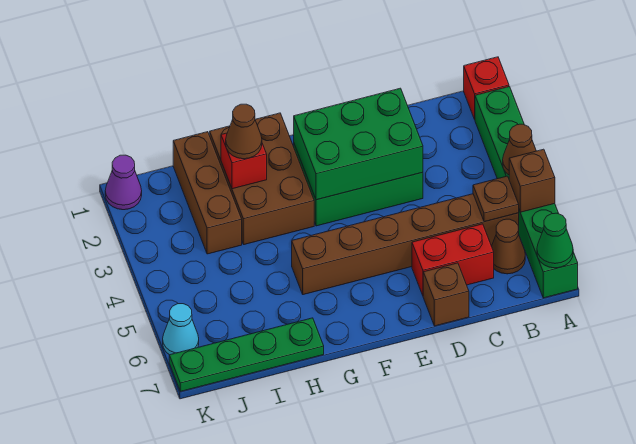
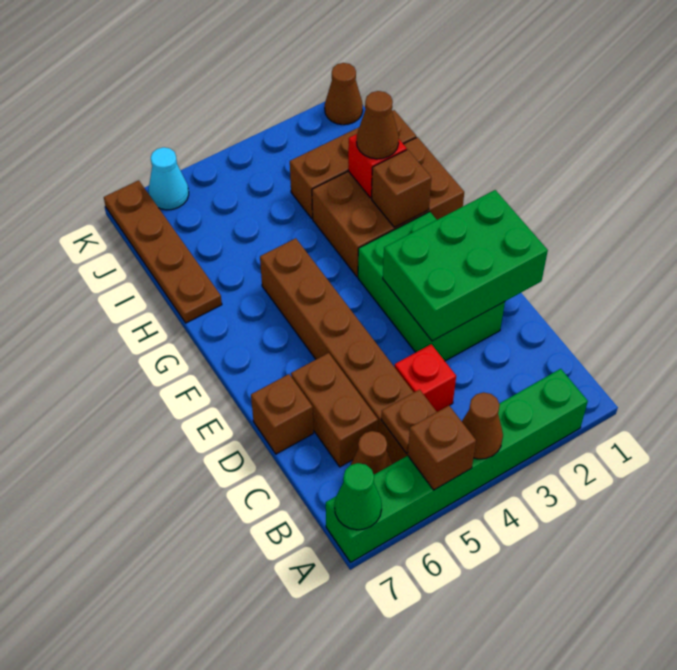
red 1x1 brick [464,57,509,119] -> red 1x1 brick moved to [395,344,456,412]
red 1x2 brick [412,224,494,295] -> brown 1x2 brick [291,353,378,467]
green 2x3 brick [294,88,423,200] -> green 2x3 brick turned to [383,190,548,341]
none -> brown 1x1 brick [372,150,431,227]
green 1x4 plate [169,318,324,391] -> brown 1x4 plate [104,180,222,323]
purple 1x1 cone [105,155,142,210] -> brown 1x1 cone [325,63,363,125]

